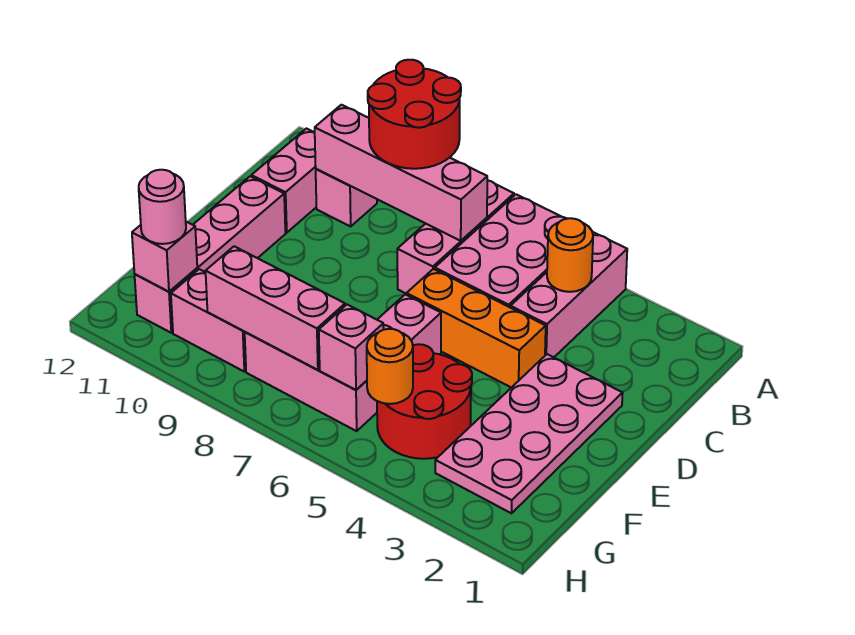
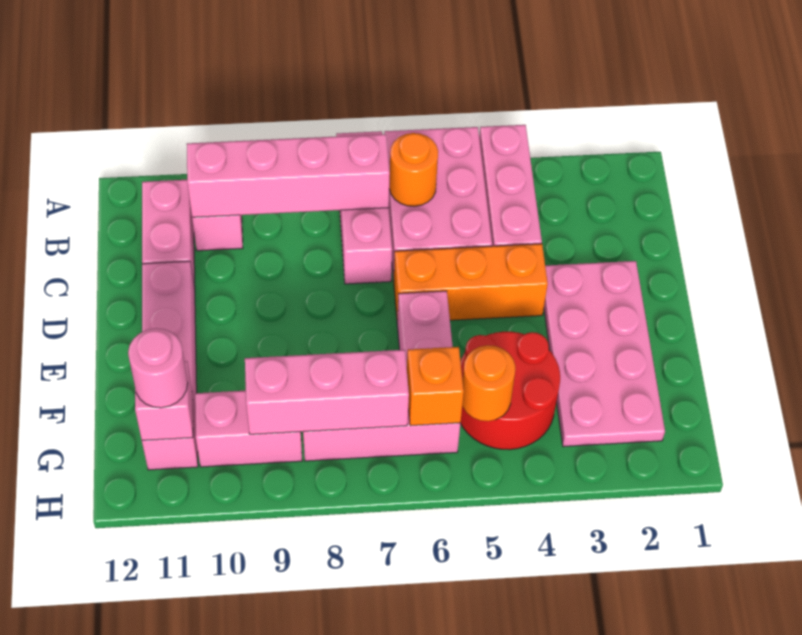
red 2x2 round brick [368,60,461,169] -> none
orange 1x1 round brick [547,218,593,292] -> orange 1x1 round brick moved to [389,133,438,207]
pink 1x1 brick [319,305,384,390] -> orange 1x1 brick [407,347,464,426]

